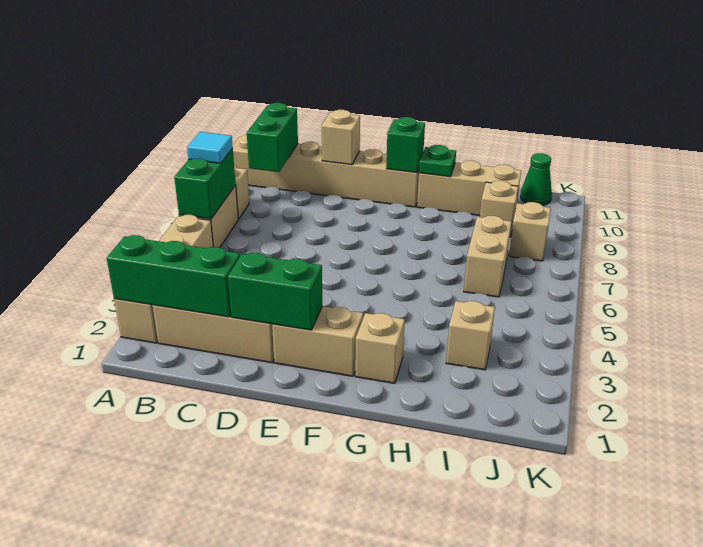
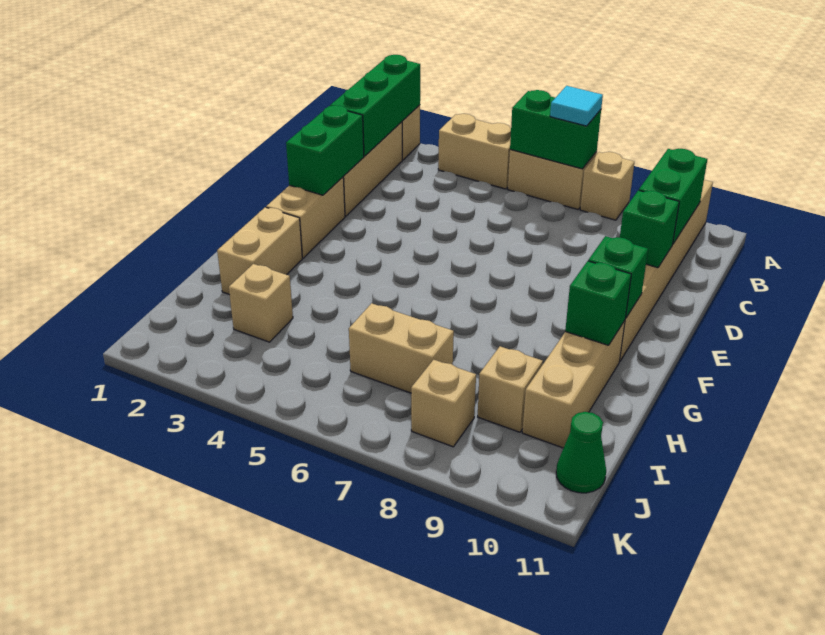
green 1x2 brick [247,103,298,172] -> green 1x2 brick turned to [639,149,707,244]
tan 1x1 brick [322,110,360,165] -> green 1x1 brick [620,190,679,268]
tan 1x1 brick [355,313,405,383] -> tan 1x2 brick [217,207,302,295]
green 1x1 plate [419,145,456,177] -> green 1x1 brick [565,261,631,345]

